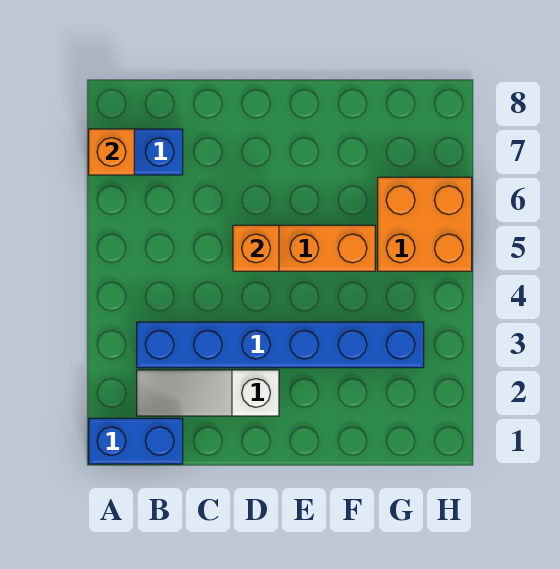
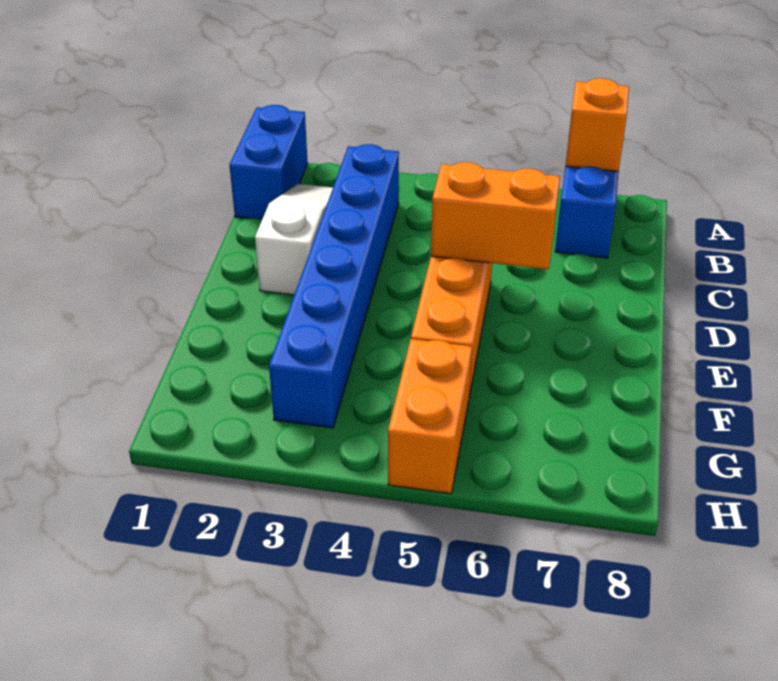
orange 1x1 brick [233,225,279,271] -> orange 1x2 brick [431,162,560,269]
orange 2x2 brick [378,177,472,271] -> orange 1x2 brick [388,339,472,494]

